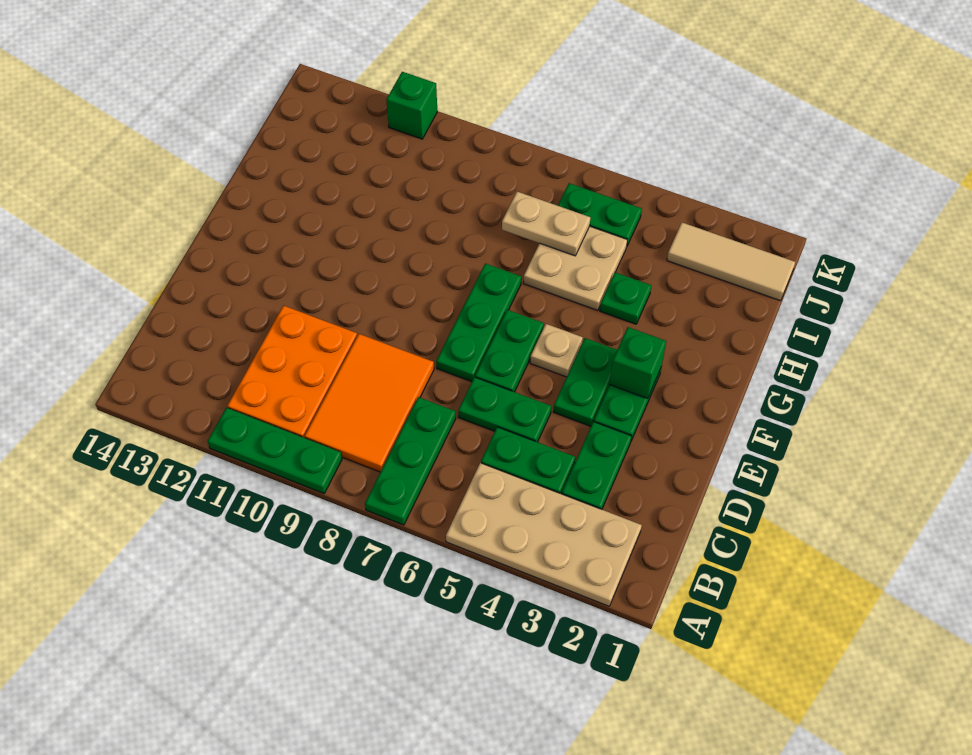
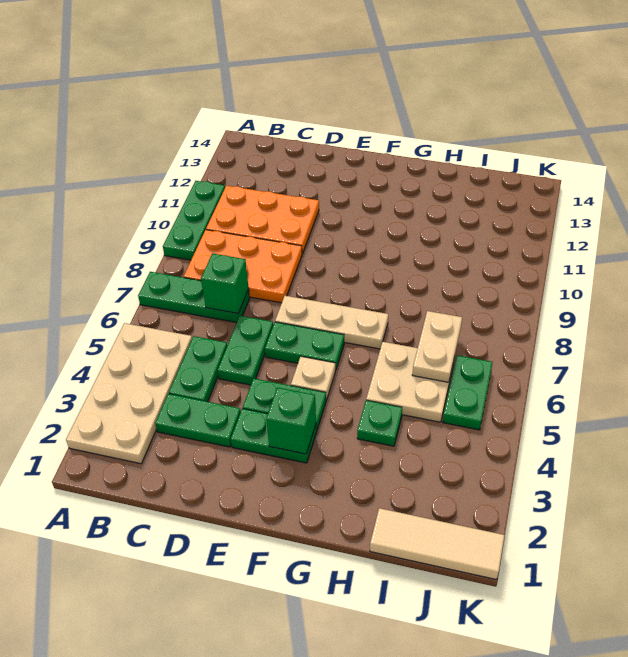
orange 2x3 tile [305,334,434,472] -> orange 2x3 plate [184,230,302,303]
green 1x3 plate [436,263,521,382] -> tan 1x3 plate [275,296,388,349]
tan 1x3 tile [667,223,795,301] -> tan 1x3 tile turned to [370,508,505,580]
green 1x1 brick [386,72,437,139] -> green 1x1 brick moved to [201,253,249,314]

